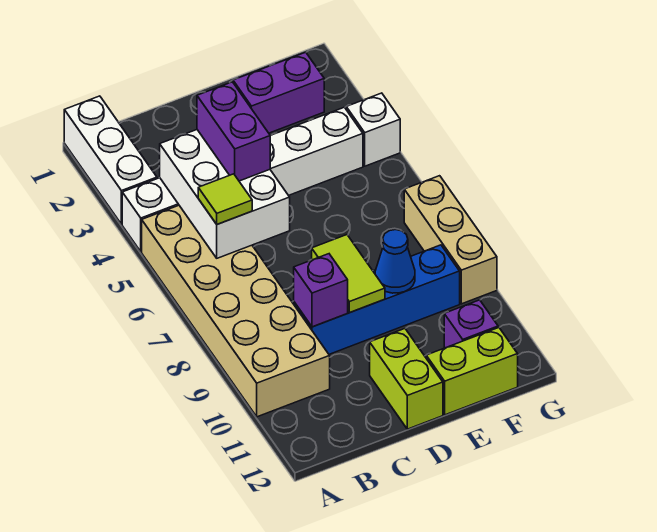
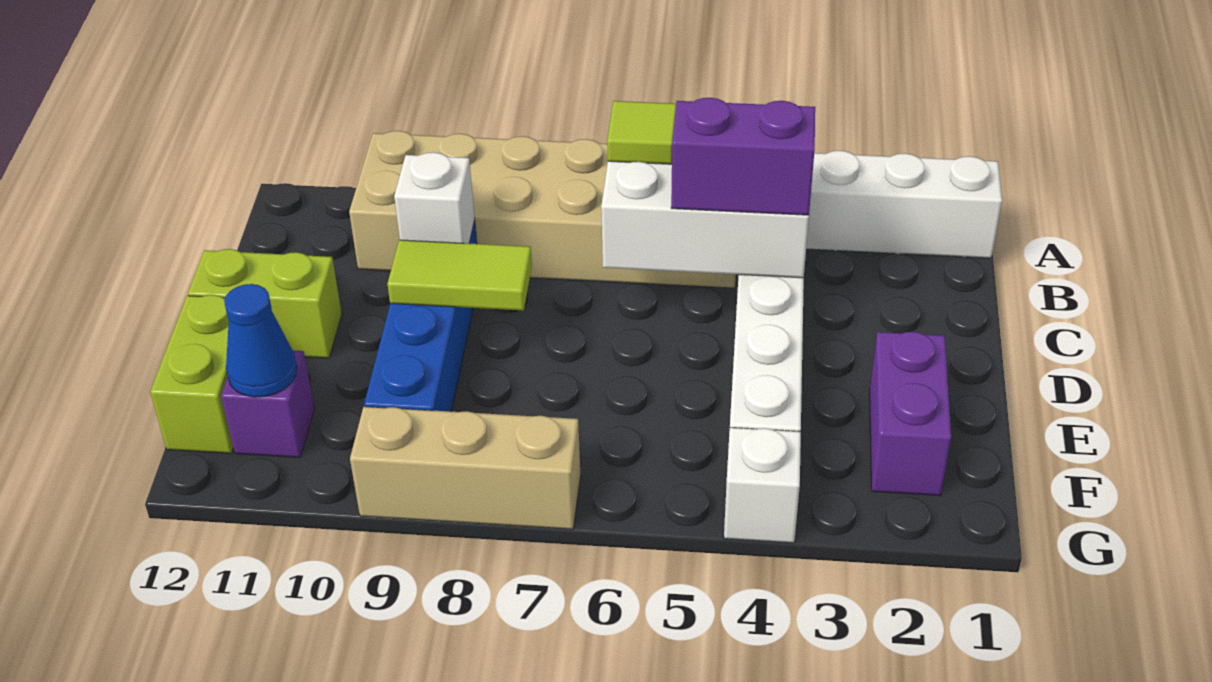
purple 1x1 brick [294,254,348,327] -> white 1x1 brick [394,152,475,243]
blue 1x1 cone [375,230,415,293] -> blue 1x1 cone moved to [224,284,297,397]

